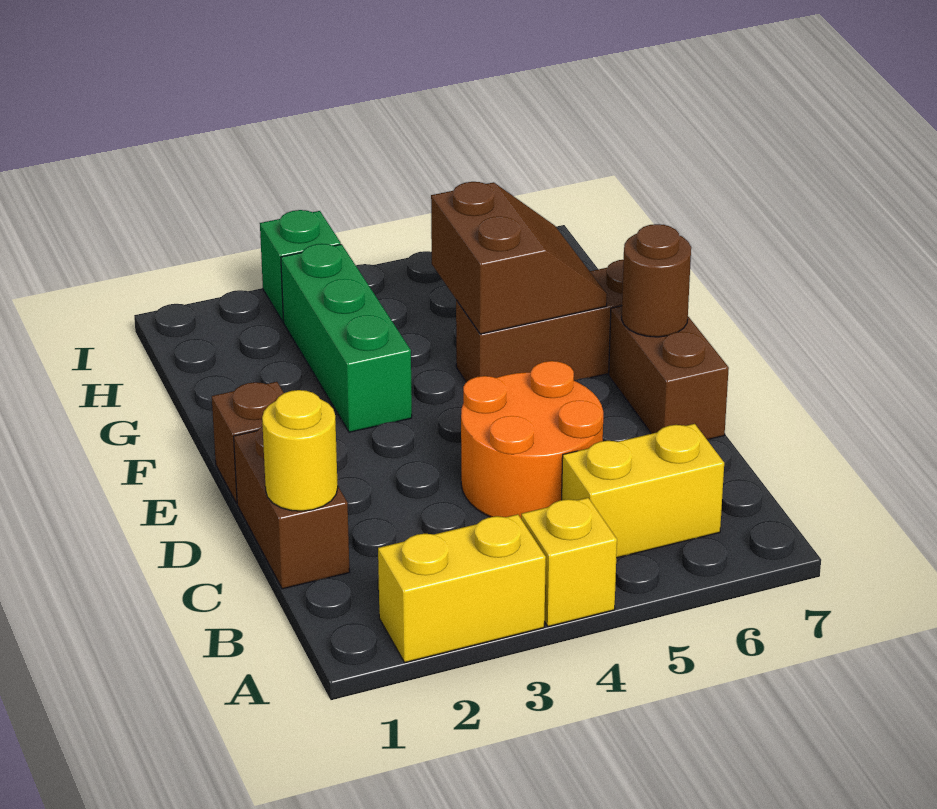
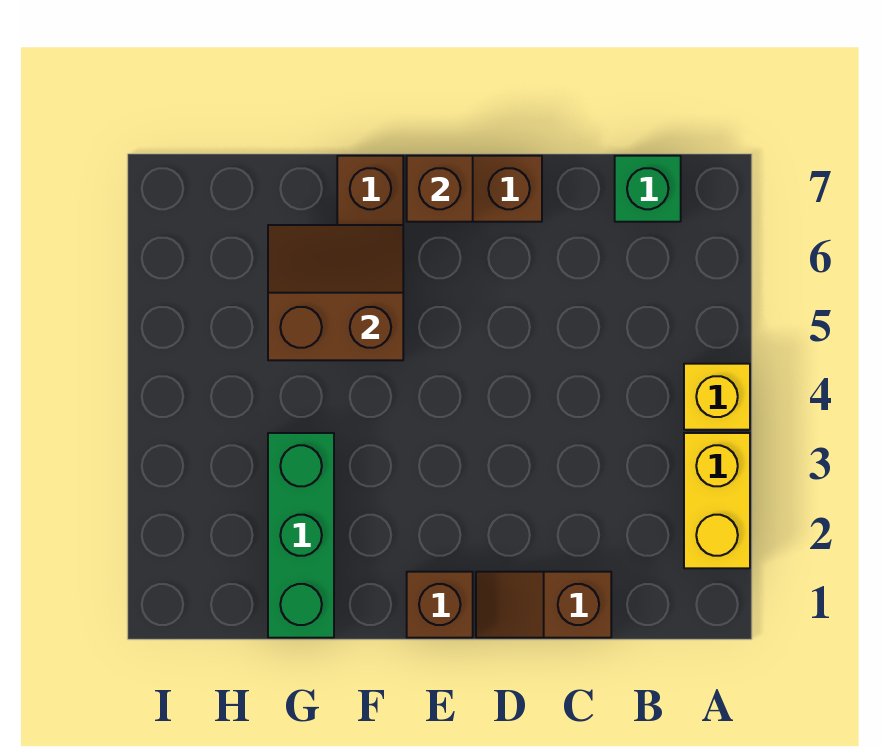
yellow 1x2 brick [562,424,724,558] -> none
brown 1x2 brick [234,426,350,589] -> brown 1x2 slope [476,572,611,638]
yellow 1x1 round brick [262,390,338,511] -> none
orange 2x2 round brick [461,361,603,518] -> none
brown 1x1 round brick [622,224,691,337] -> brown 1x1 brick [407,156,473,222]
green 1x3 brick [281,244,412,432] -> green 1x3 brick turned to [268,433,334,638]
green 1x1 brick [260,210,341,322] -> green 1x1 brick moved to [615,156,681,222]

